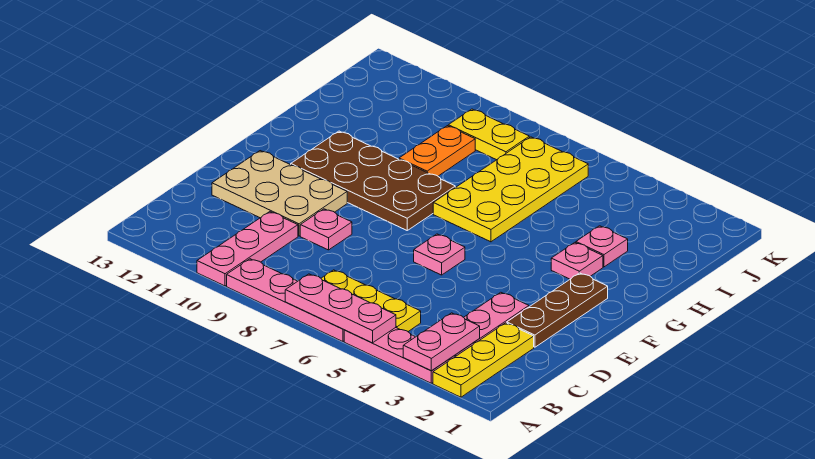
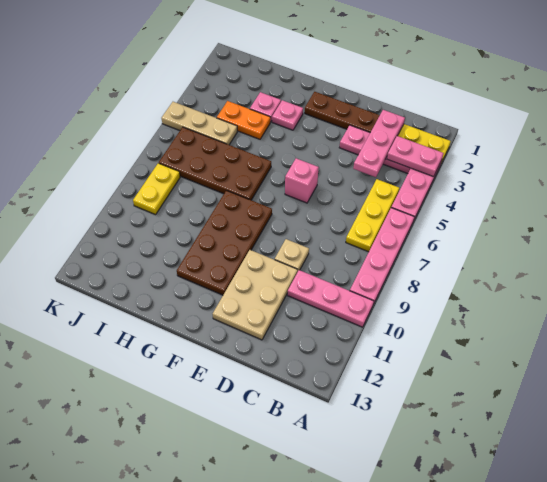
pink 1x3 plate [285,274,396,343] -> pink 1x3 plate moved to [353,110,405,177]
pink 1x1 plate [300,209,352,250] -> tan 1x1 plate [275,239,309,271]
pink 1x1 plate [414,234,465,275] -> pink 1x1 brick [285,158,319,203]
yellow 2x4 plate [433,137,588,242] -> brown 2x4 plate [159,127,271,200]
orange 1x2 plate [399,126,475,176] -> orange 1x2 plate moved to [217,101,270,139]
none -> tan 1x3 plate [162,102,237,145]

